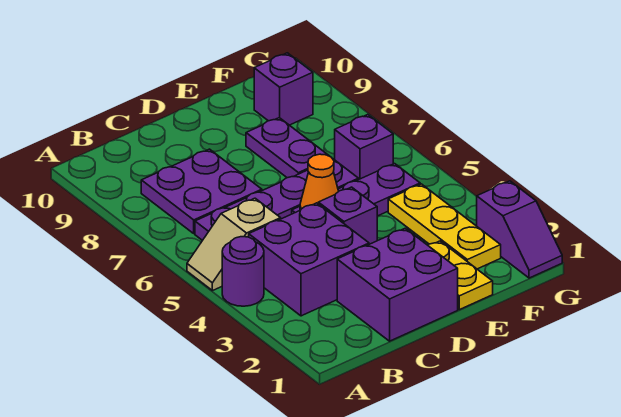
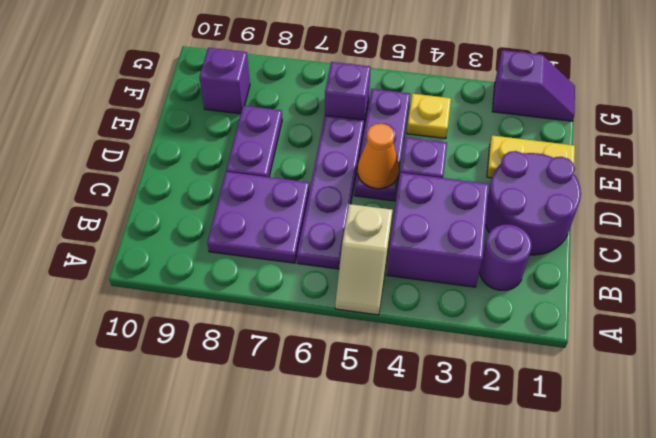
purple 1x1 round brick [222,237,264,306] -> purple 1x1 round brick moved to [480,225,532,290]
purple 2x2 brick [337,228,458,341] -> purple 2x2 round brick [485,151,581,255]
purple 1x2 plate [246,118,329,178] -> purple 1x2 plate turned to [226,106,282,177]
yellow 1x3 plate [388,184,501,269] -> yellow 1x1 plate [407,94,451,139]

